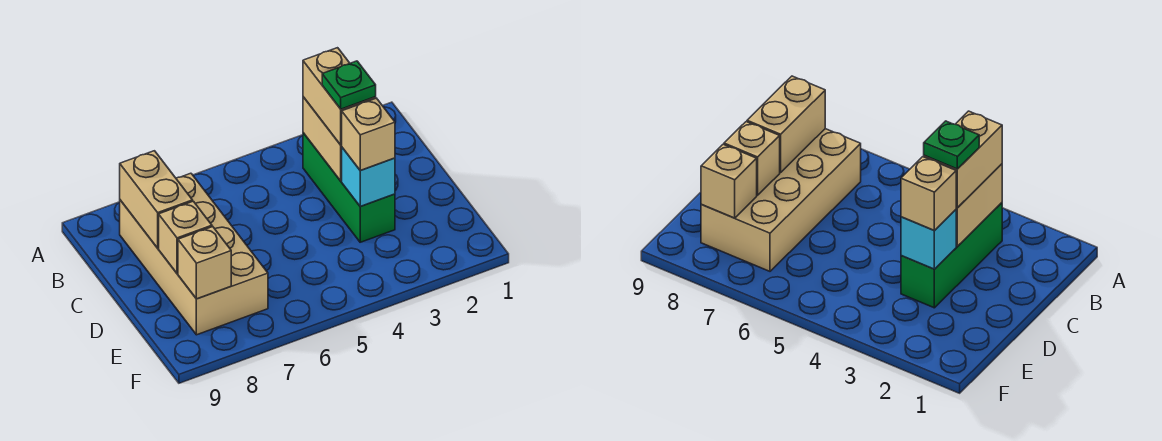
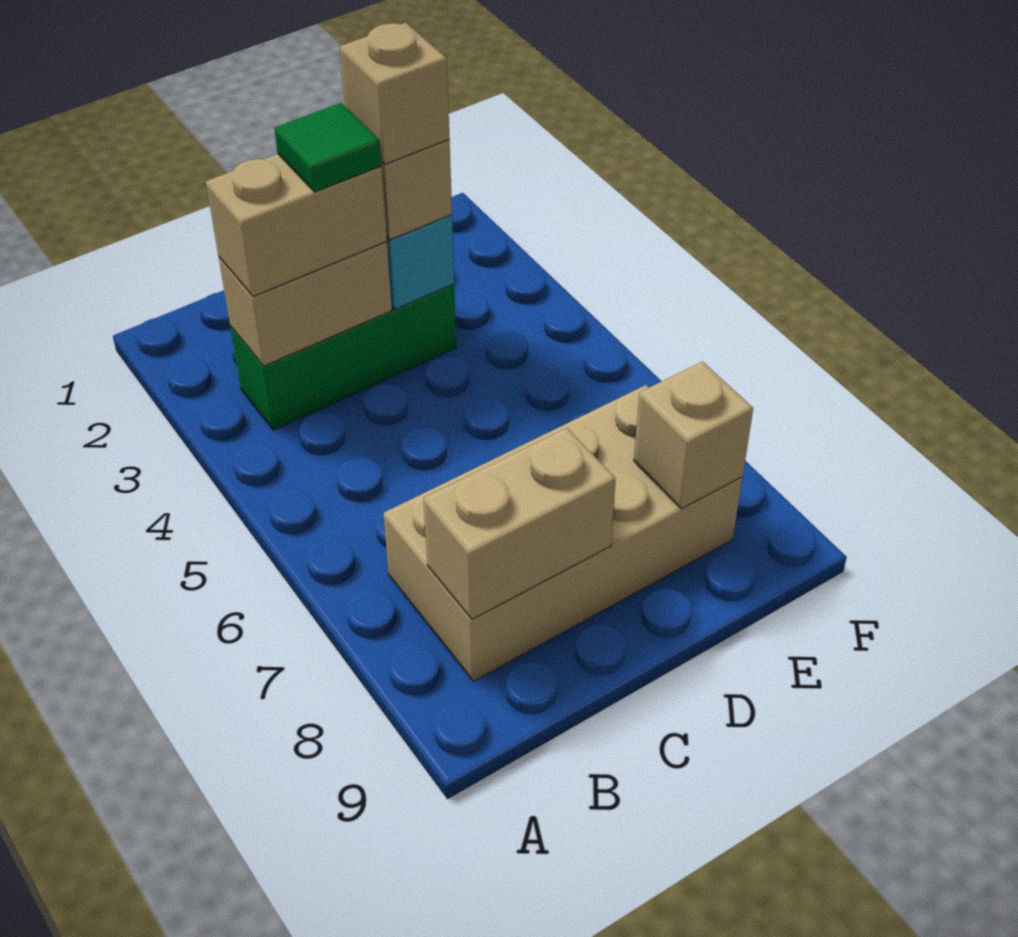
green 1x1 plate [322,61,376,109] -> green 1x1 tile [274,103,382,192]
tan 1x1 brick [159,201,212,274] -> tan 1x1 brick moved to [340,23,450,164]

